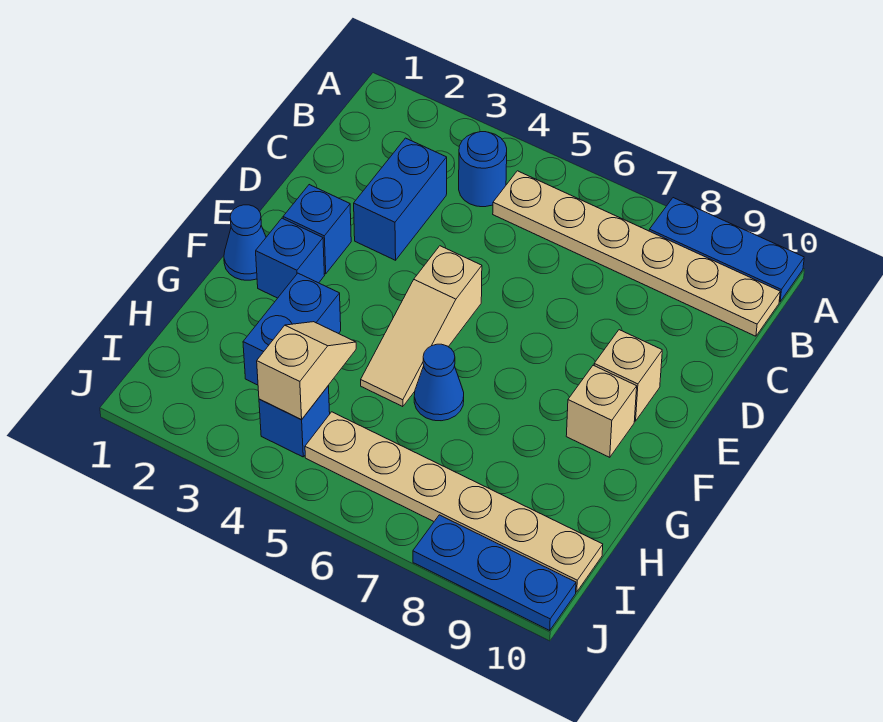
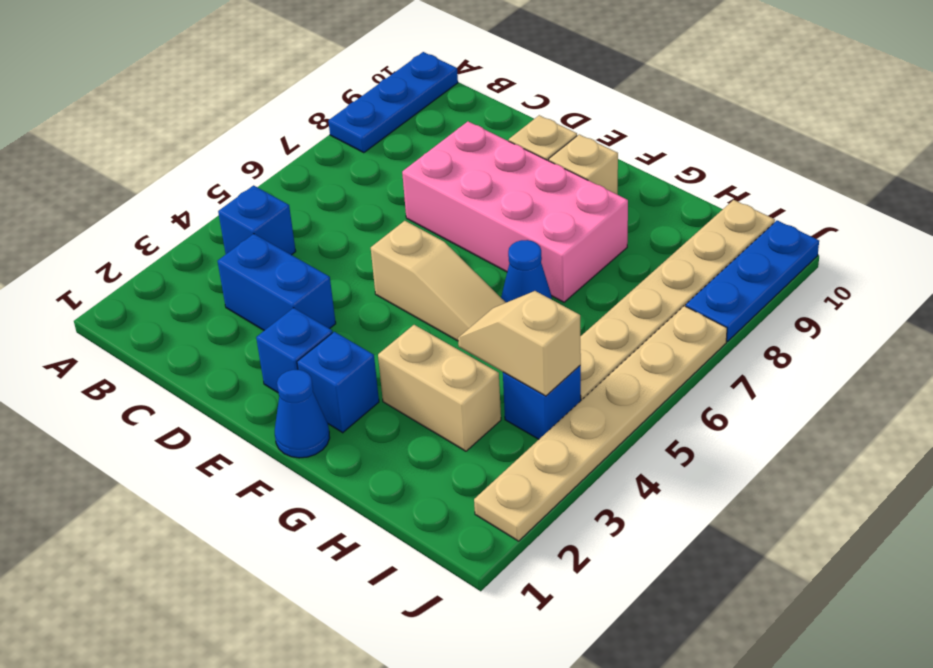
blue 1x1 round brick [459,132,507,207] -> blue 1x1 brick [218,185,296,255]
tan 1x6 plate [493,171,780,336] -> tan 1x6 plate moved to [474,306,727,541]
none -> pink 2x4 brick [402,122,628,302]
blue 1x2 brick [243,273,341,385] -> tan 1x2 brick [378,325,501,451]

